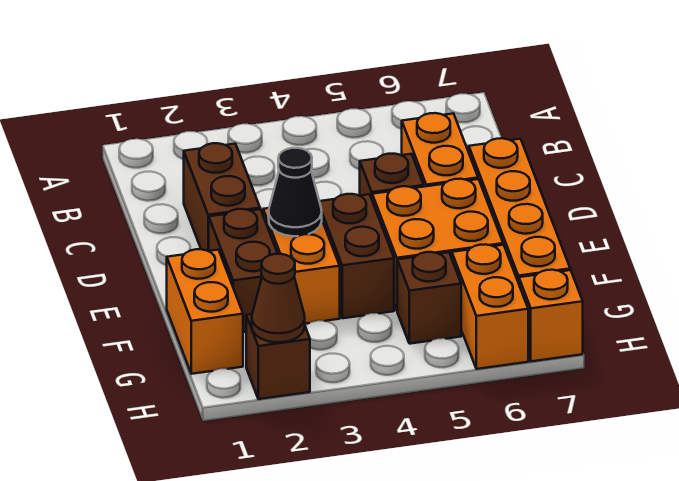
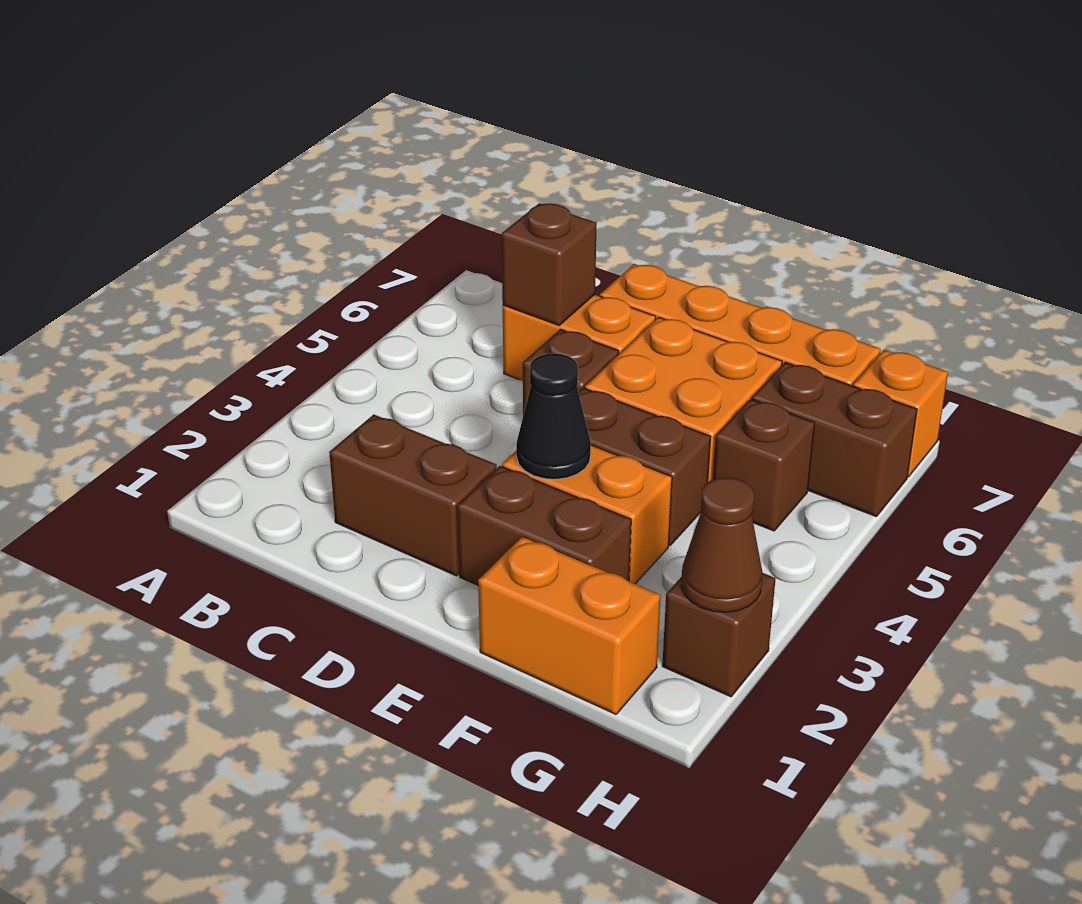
none -> brown 1x1 brick [502,203,597,325]
orange 1x2 brick [452,244,528,369] -> brown 1x2 brick [752,362,917,517]

